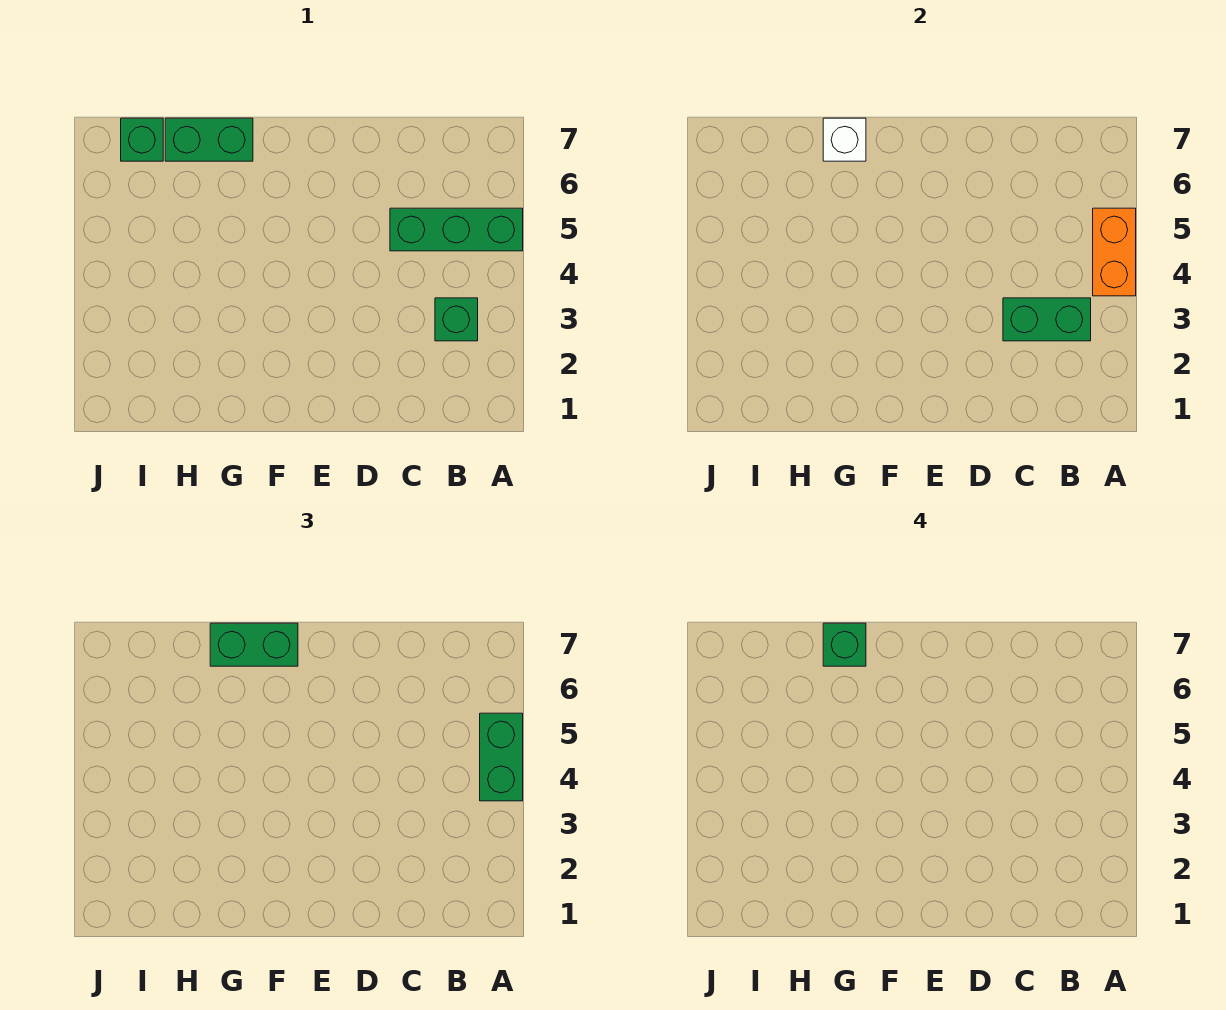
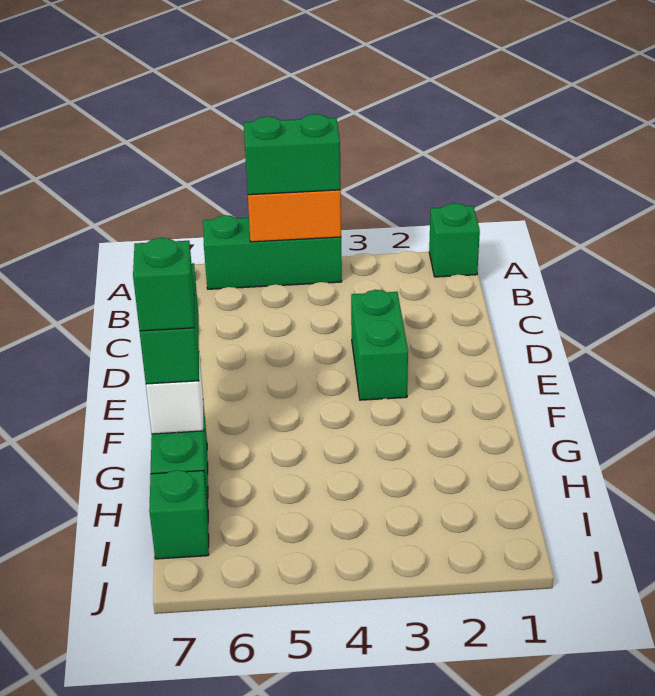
green 1x3 brick [390,208,523,251] -> green 1x3 brick turned to [203,215,342,289]
green 1x1 brick [435,298,478,341] -> green 1x1 brick moved to [429,203,480,277]
green 1x2 brick [1003,298,1091,341] -> green 1x2 brick moved to [351,290,408,400]

